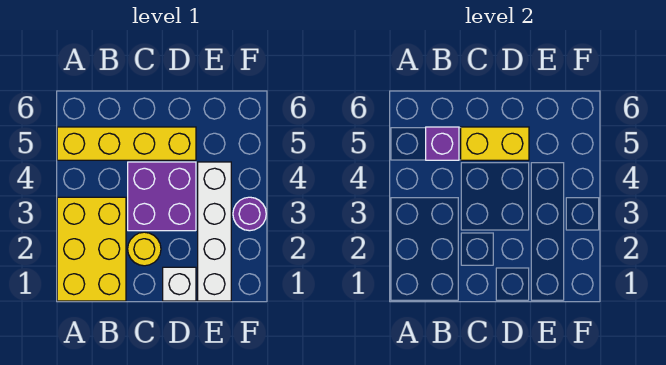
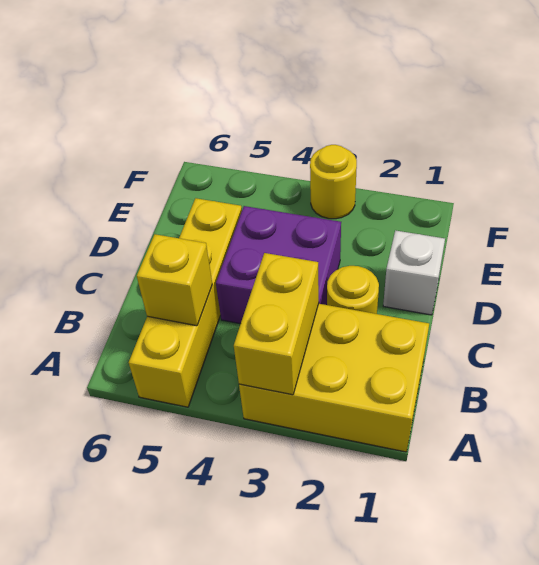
purple 1x1 brick [426,127,459,160] -> yellow 1x1 brick [137,234,212,326]
yellow 1x2 brick [461,127,529,160] -> yellow 1x2 brick moved to [234,253,319,395]
white 1x4 brick [198,162,231,301] -> none
purple 1x1 round brick [233,197,266,231] -> yellow 1x1 round brick [310,145,357,219]

